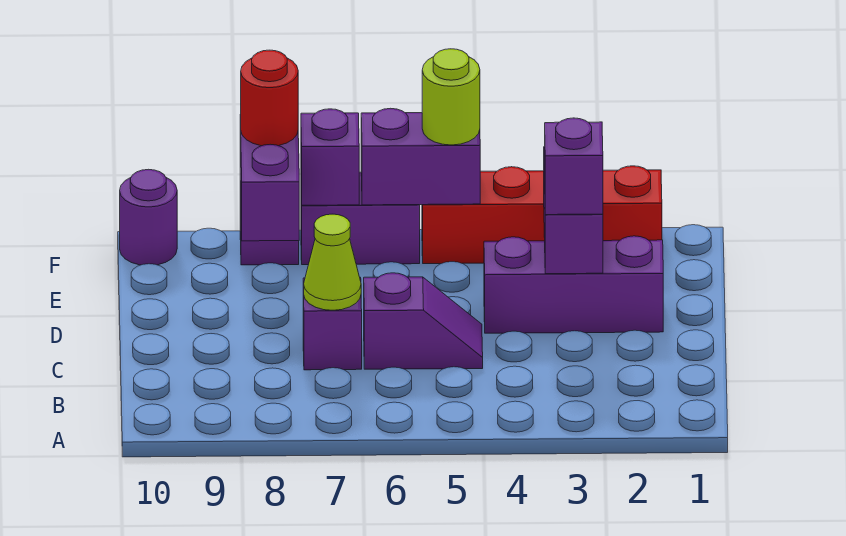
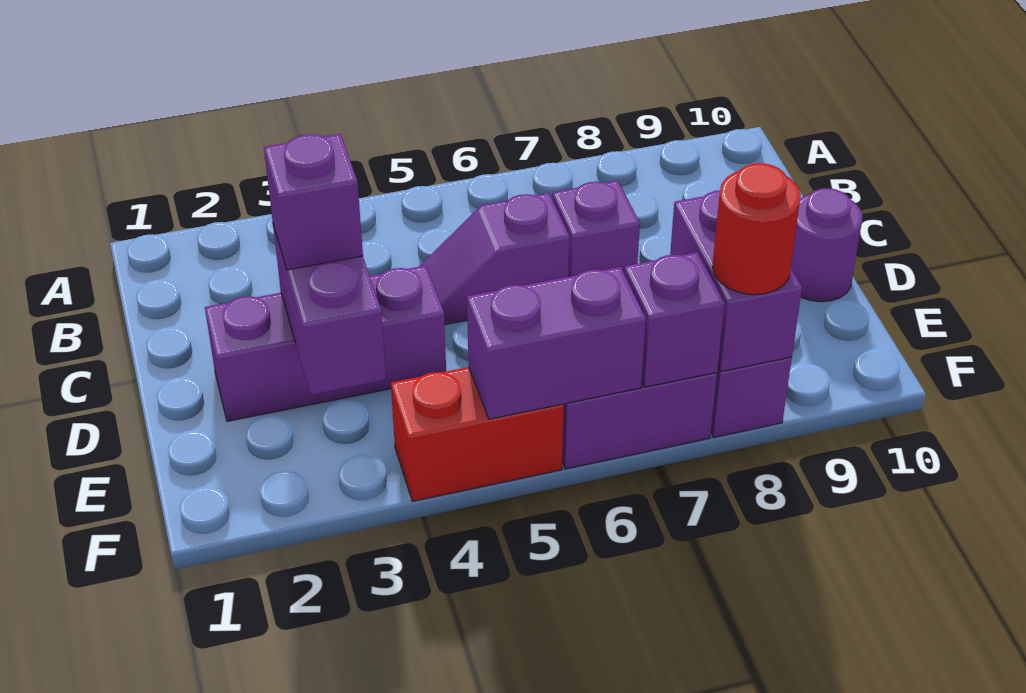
lime 1x1 cone [303,214,361,310] -> none
red 1x4 brick [422,166,662,264] -> red 1x2 brick [391,367,564,501]
lime 1x1 round brick [422,49,480,145] -> none
purple 1x1 round brick [120,169,177,265] -> purple 1x1 round brick moved to [791,188,863,302]

